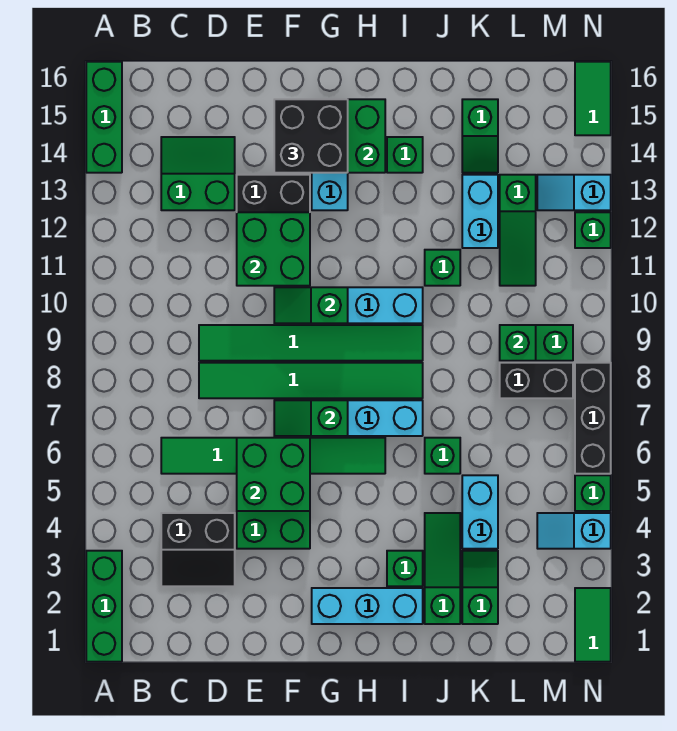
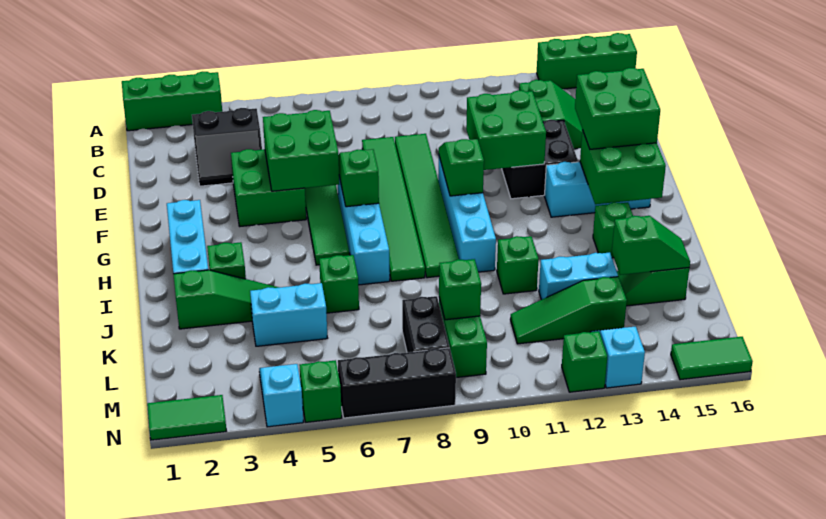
black 2x2 slope [161,513,235,586] -> black 2x2 slope turned to [192,108,262,186]
black 2x2 brick [274,99,348,173] -> green 2x2 brick [575,68,660,149]
green 1x2 slope [462,551,498,624] -> green 1x2 slope moved to [612,216,690,275]

